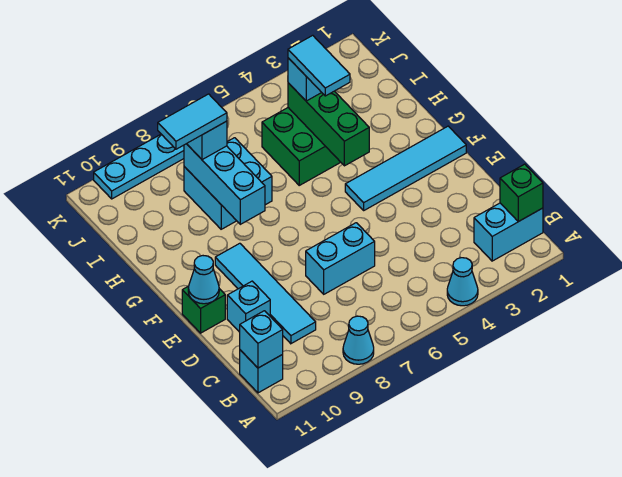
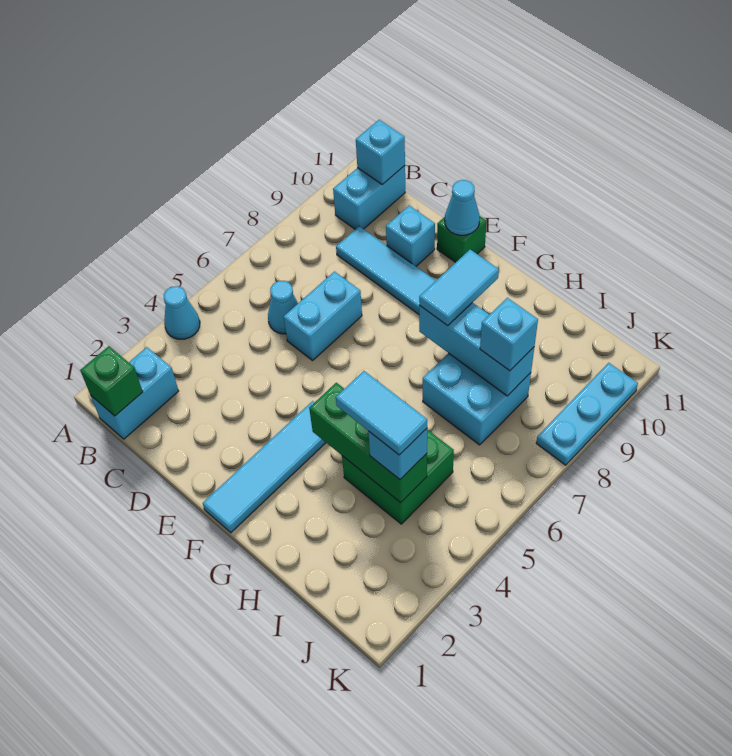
cyan 1x1 cone [343,316,374,364] -> cyan 1x1 cone moved to [268,281,298,334]
cyan 1x1 brick [240,350,283,393] -> cyan 1x2 brick [333,166,405,229]
cyan 1x2 tile [158,94,227,149] -> cyan 1x2 tile moved to [419,250,499,326]

